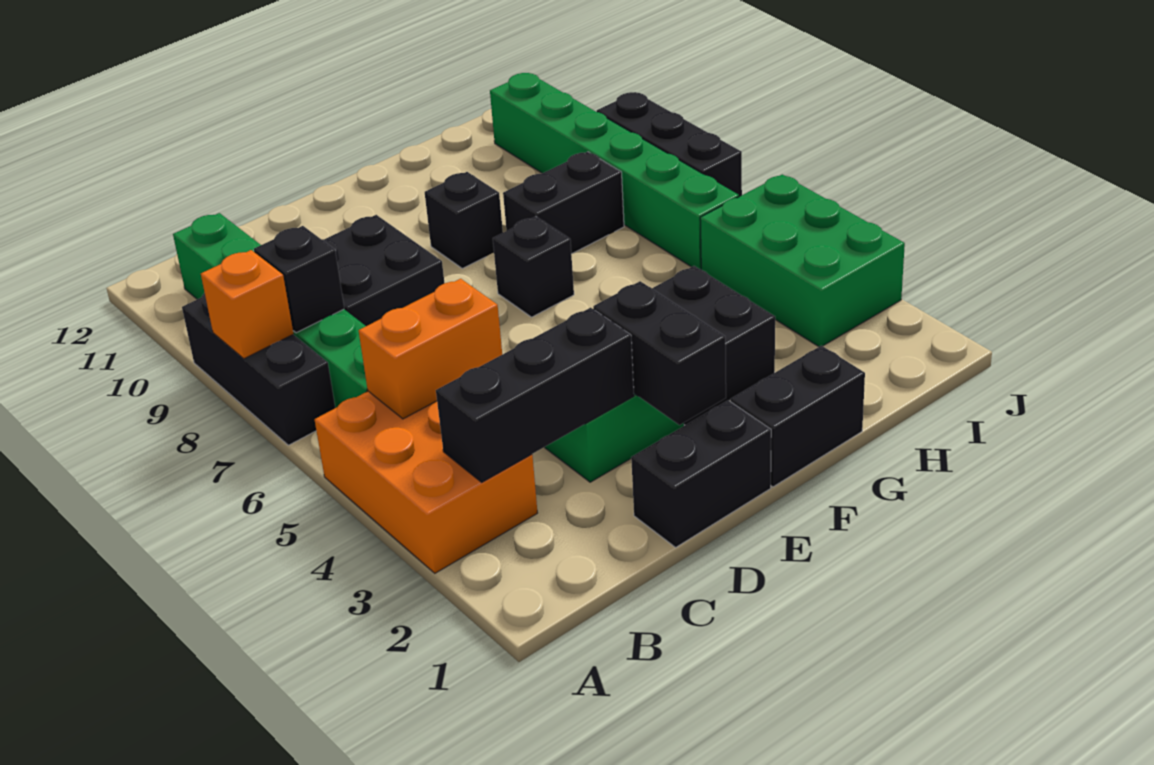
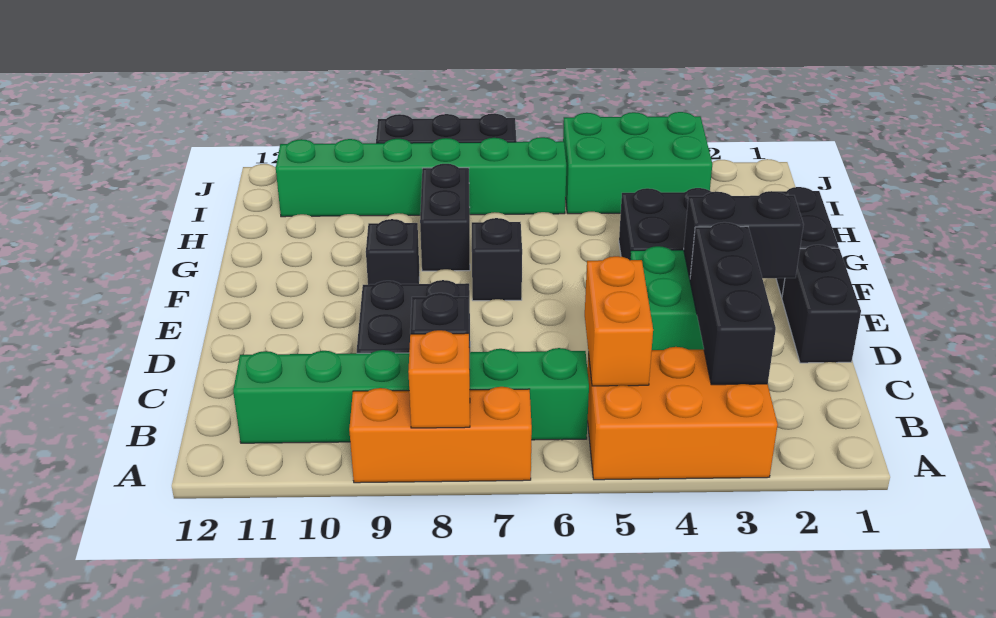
black 1x3 brick [182,293,335,445] -> orange 1x3 brick [349,387,532,483]

